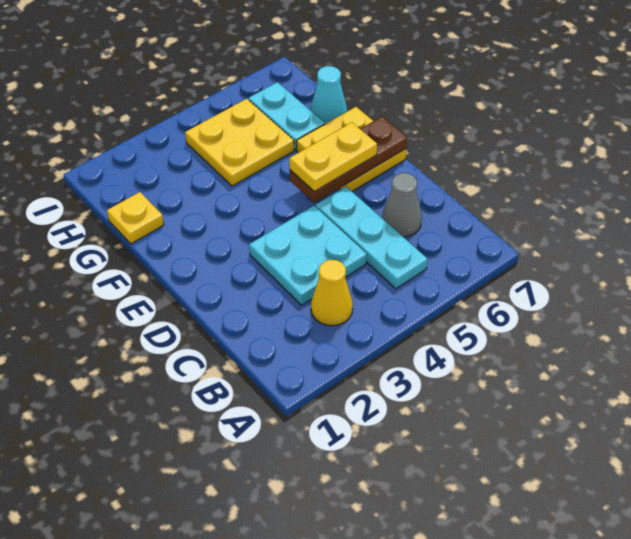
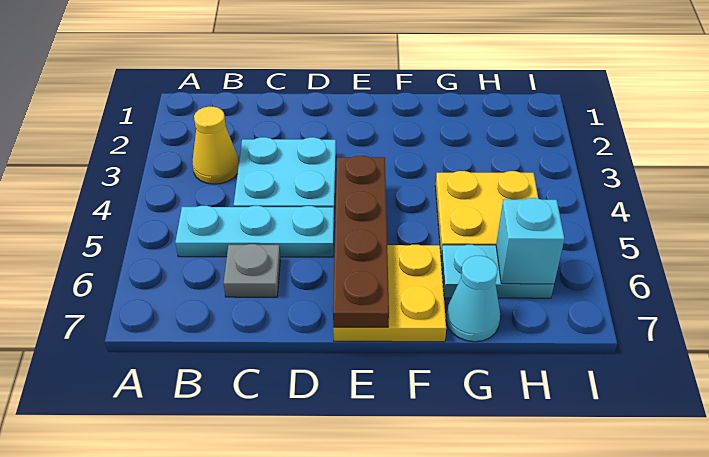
grey 1x1 cone [382,173,422,237] -> grey 1x1 plate [223,244,280,297]
brown 1x3 plate [290,117,407,203] -> brown 1x4 plate [333,156,389,327]
yellow 1x2 plate [289,122,377,192] -> none
yellow 1x1 plate [107,192,164,244] -> none
none -> cyan 1x1 brick [496,198,564,284]

